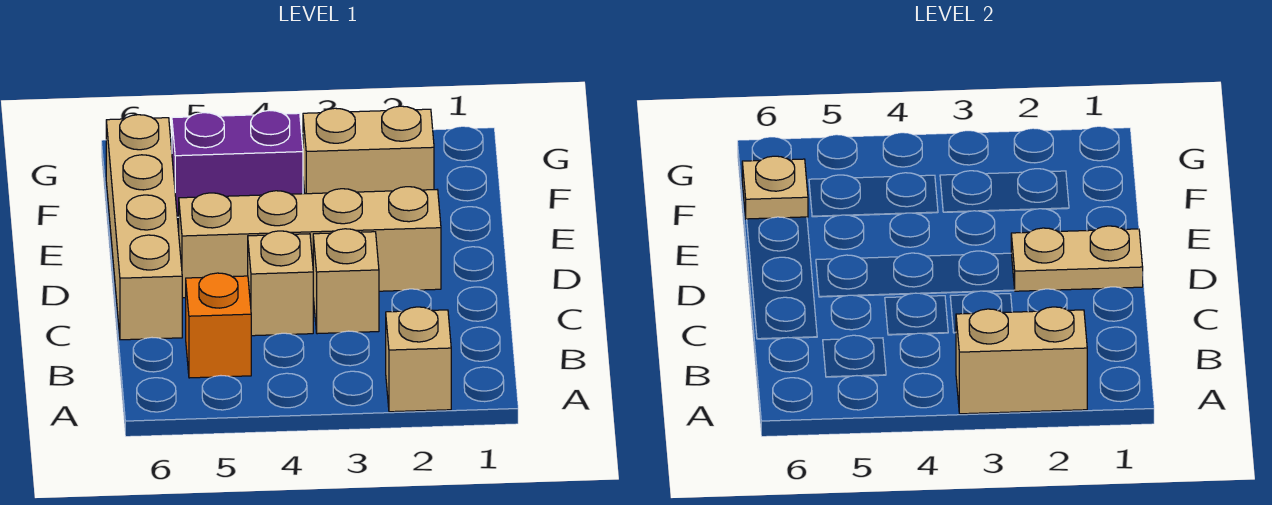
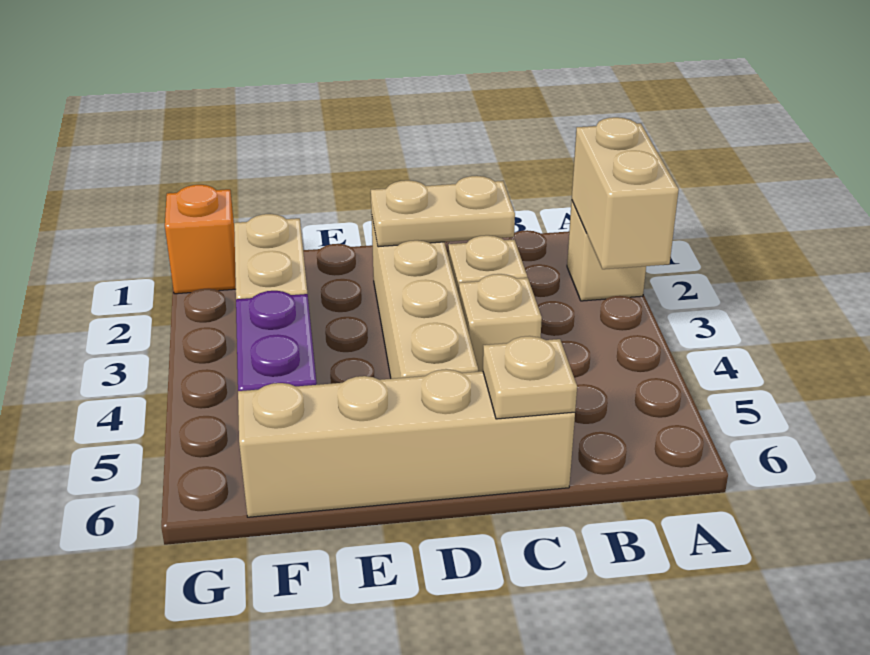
orange 1x1 brick [186,273,251,378] -> orange 1x1 brick moved to [165,185,236,294]
tan 1x2 plate [1011,226,1143,291] -> tan 1x2 plate turned to [371,176,515,247]
tan 1x1 plate [742,156,808,219] -> tan 1x1 plate moved to [483,336,577,419]

